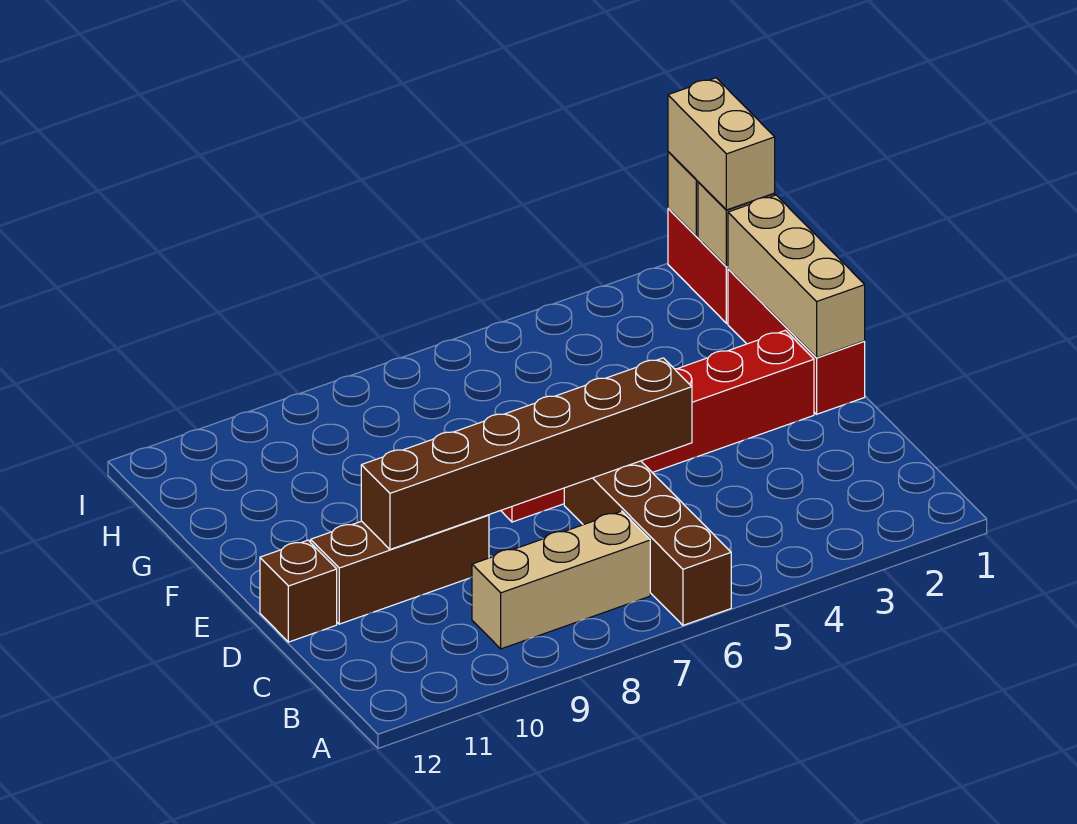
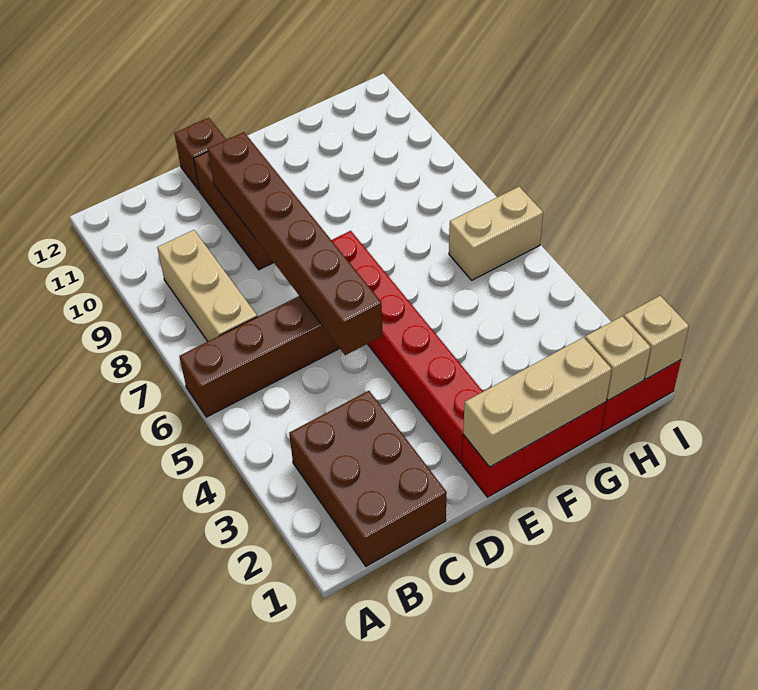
none -> brown 2x3 brick [289,391,447,566]
tan 1x2 brick [668,78,775,210] -> tan 1x2 brick moved to [449,187,543,280]

